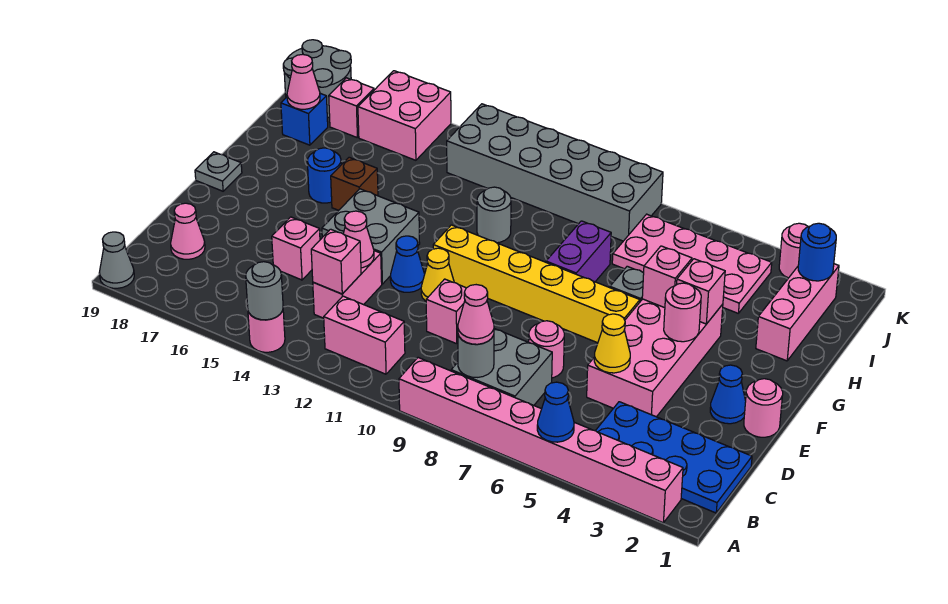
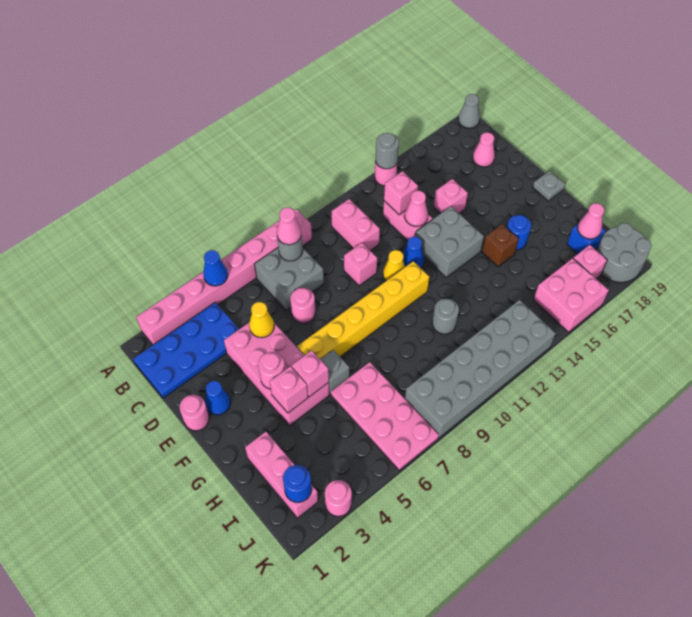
pink 1x2 brick [324,296,405,374] -> pink 1x2 brick turned to [332,199,380,251]
purple 1x2 brick [546,221,611,282] -> none
pink 2x4 plate [612,214,772,313] -> pink 2x4 plate turned to [331,362,439,470]

